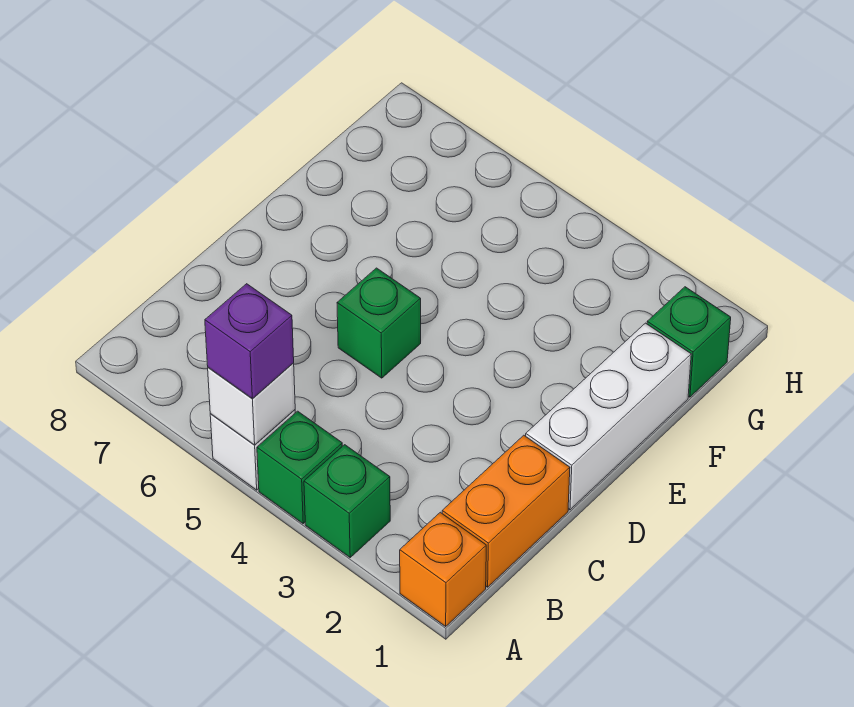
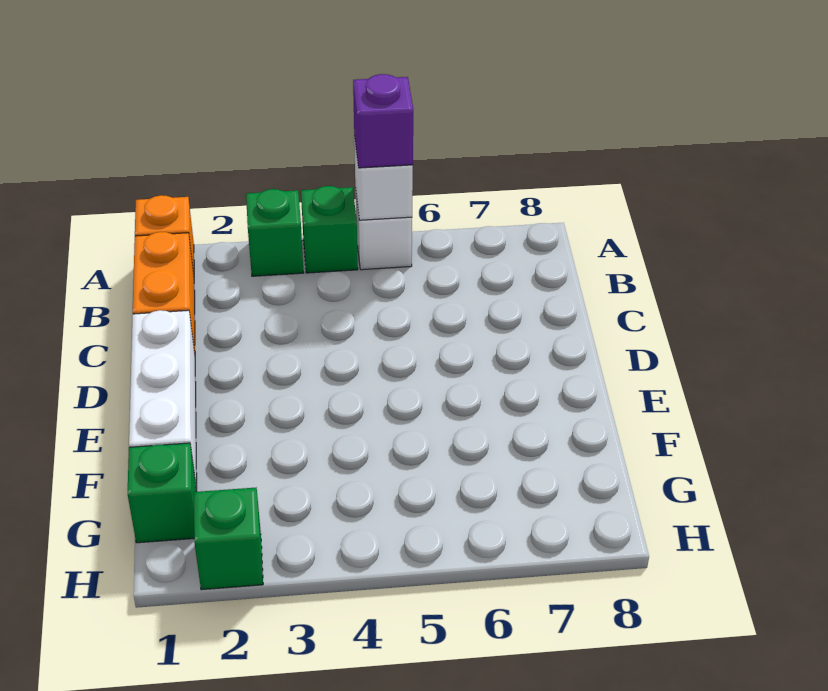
green 1x1 brick [337,268,421,378] -> green 1x1 brick moved to [194,488,263,590]

